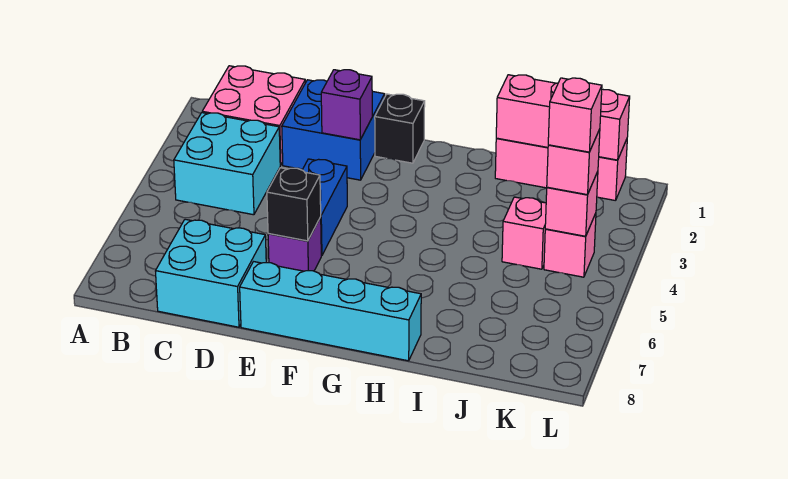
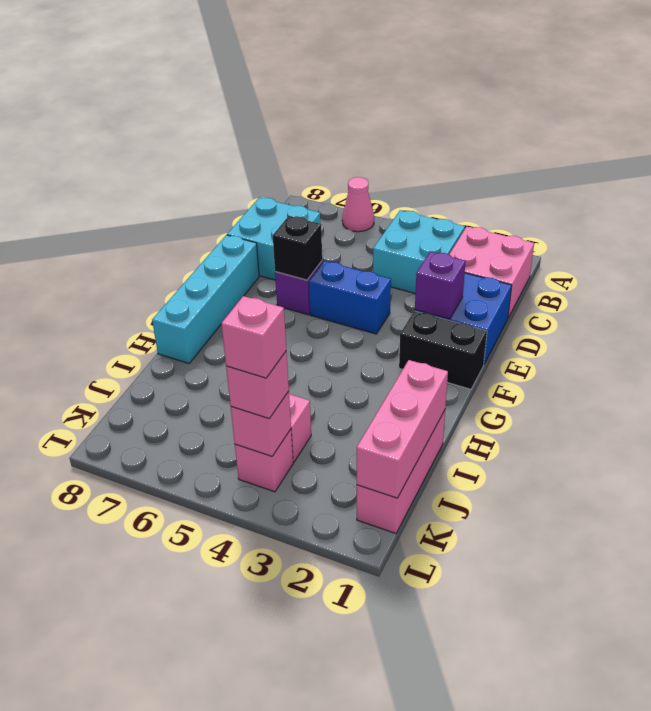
none -> pink 1x1 cone [342,177,374,232]
black 1x1 brick [375,94,425,163] -> black 1x2 brick [399,311,487,389]

